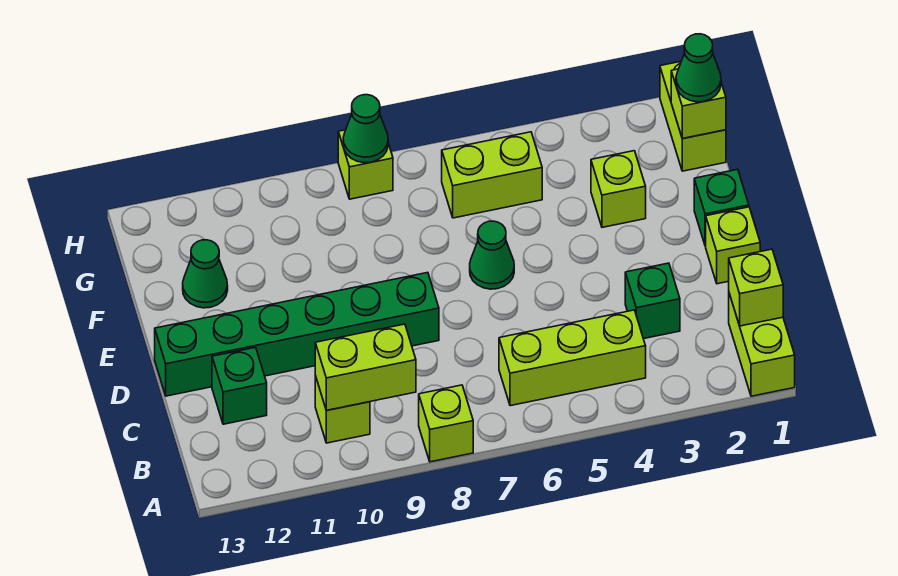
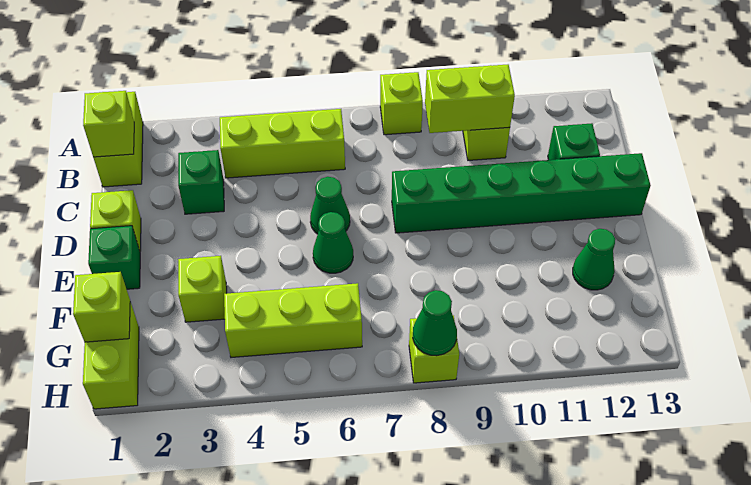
green 1x1 cone [676,34,721,102] -> green 1x1 cone moved to [310,177,350,234]
lime 1x2 brick [442,132,542,218] -> lime 1x3 brick [224,283,362,357]

